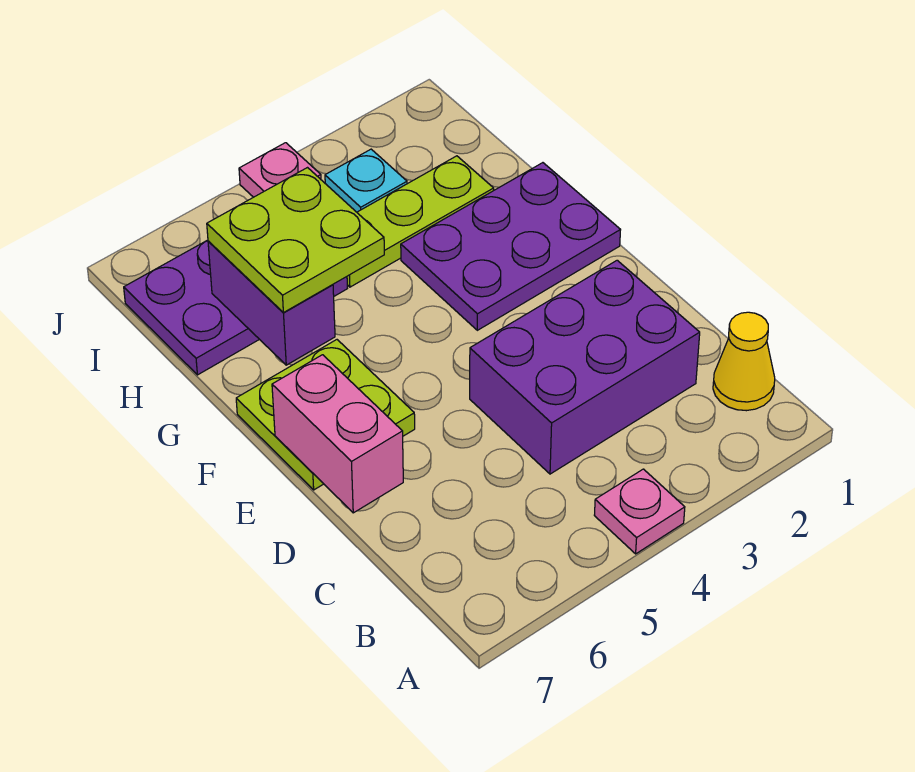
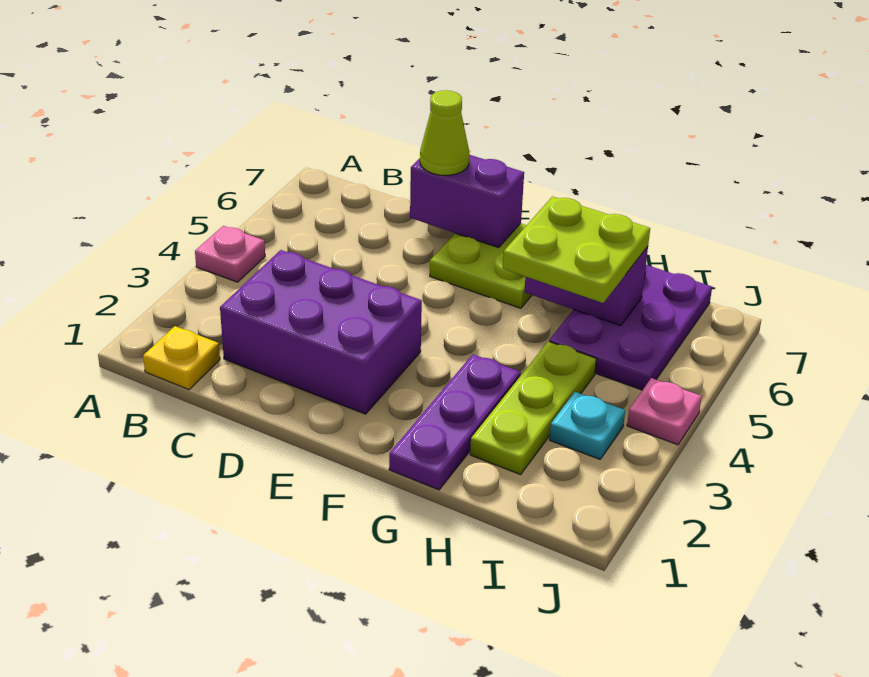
yellow 1x1 cone [713,312,775,411] -> yellow 1x1 plate [143,326,220,390]
purple 2x3 brick [470,260,700,474] -> purple 2x3 brick turned to [220,250,422,414]
pink 1x2 brick [272,355,403,513] -> purple 1x2 brick [410,155,524,248]
none -> lime 1x1 cone [420,90,469,175]
purple 2x3 plate [401,163,620,330] -> purple 1x3 plate [389,354,521,490]

